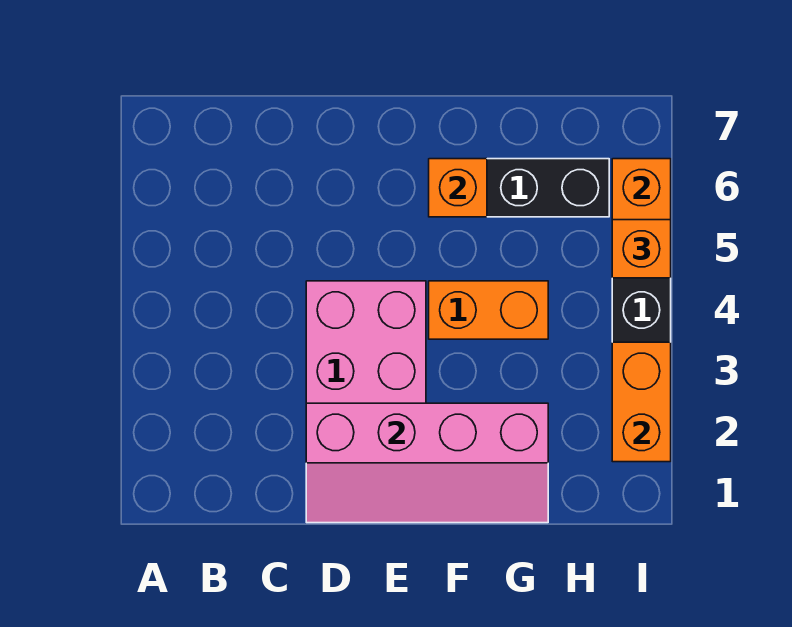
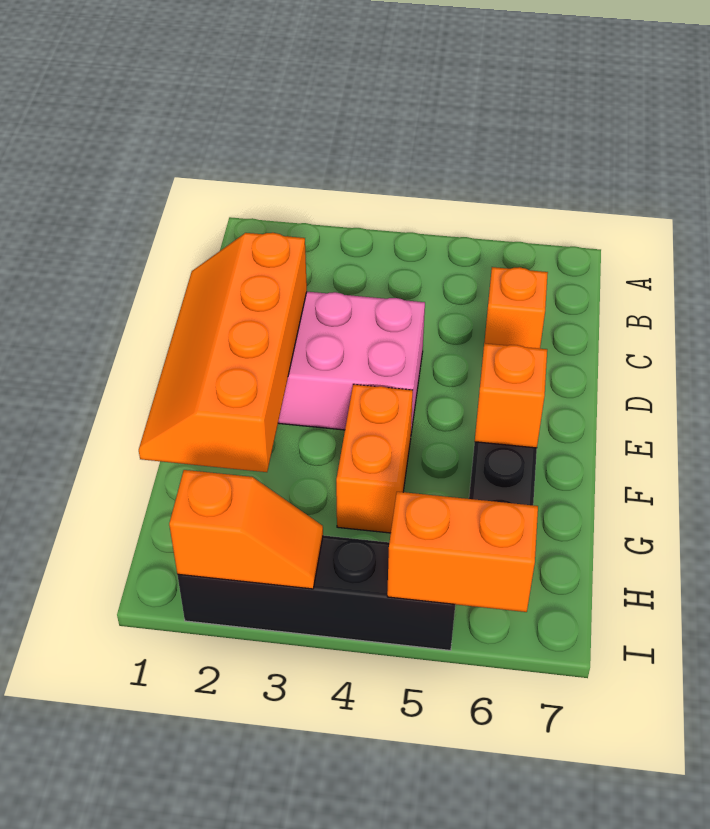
pink 2x4 slope [306,403,548,523] -> orange 2x4 slope [139,233,307,472]
orange 1x2 brick [612,342,671,462] -> orange 1x2 slope [169,470,323,589]
orange 1x1 brick [612,220,671,278] -> orange 1x1 brick moved to [484,267,548,349]

